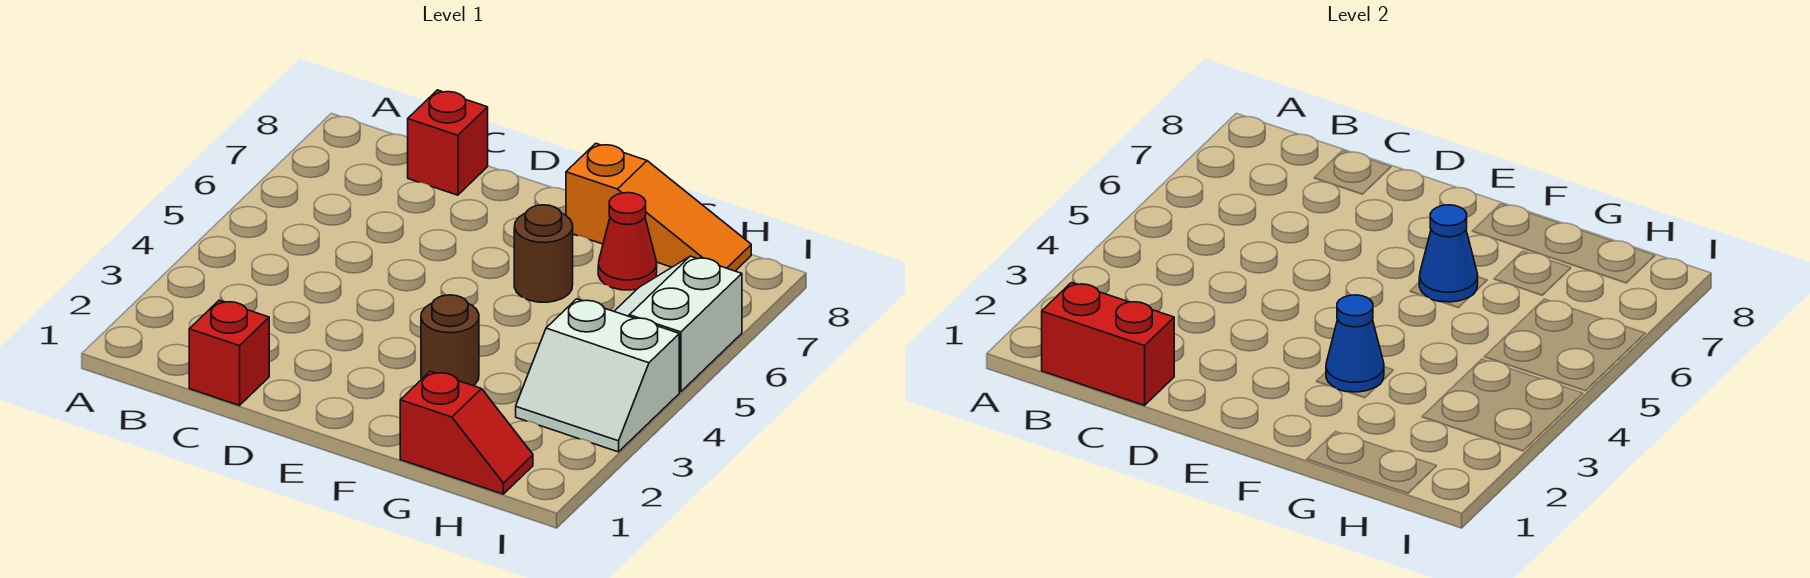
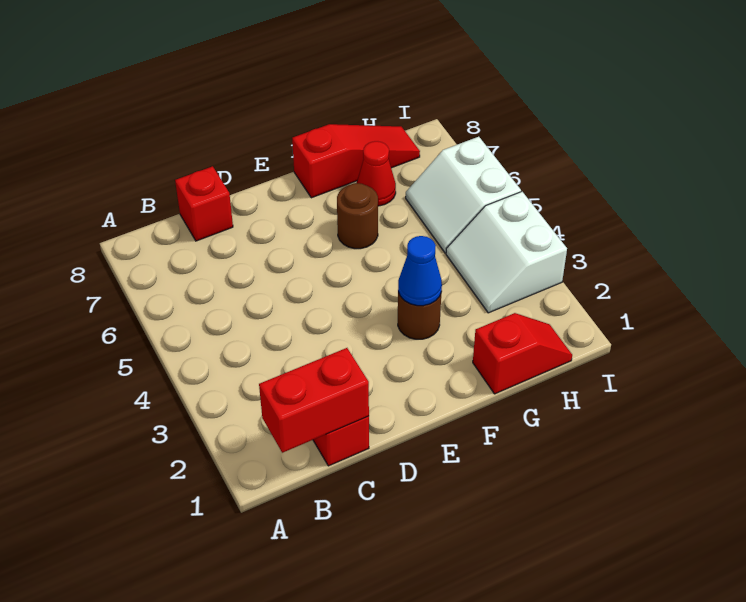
blue 1x1 cone [1419,205,1478,302] -> none
orange 1x3 slope [566,143,751,271] -> red 1x3 slope [292,124,420,198]
white 2x2 slope [516,299,679,452] -> white 2x2 slope turned to [446,192,567,313]

